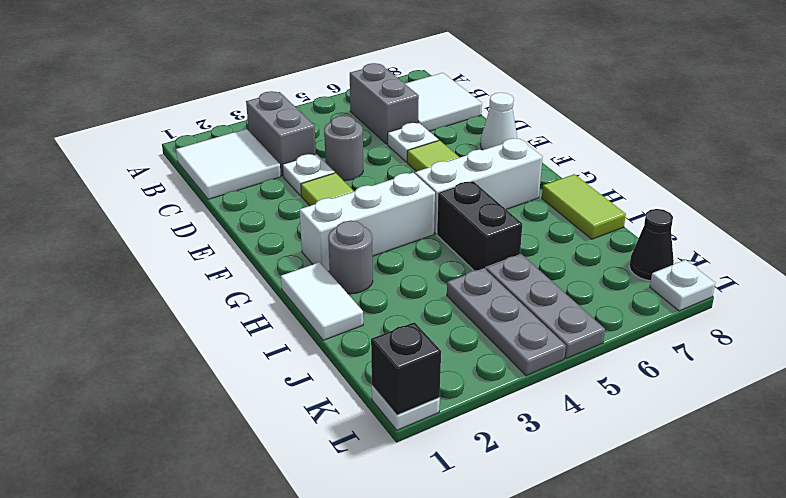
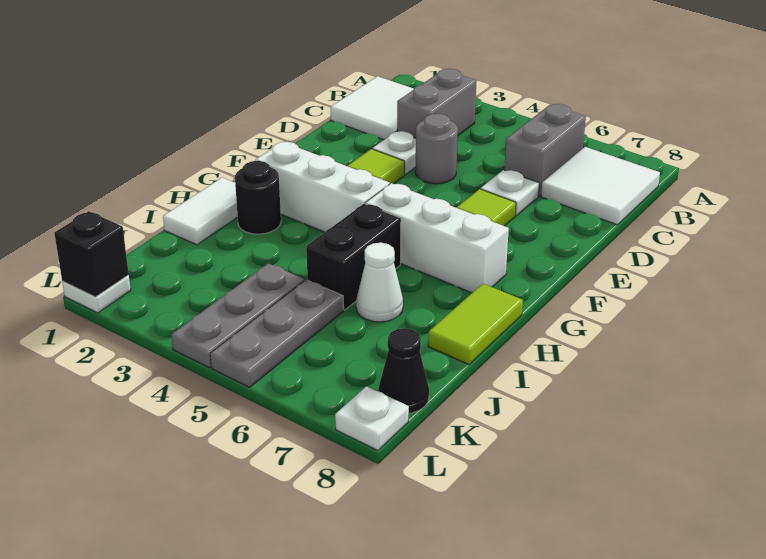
white 1x1 cone [480,93,517,150] -> white 1x1 cone moved to [356,243,403,322]
grey 1x1 round brick [328,221,373,294] -> black 1x1 round brick [235,161,281,234]

